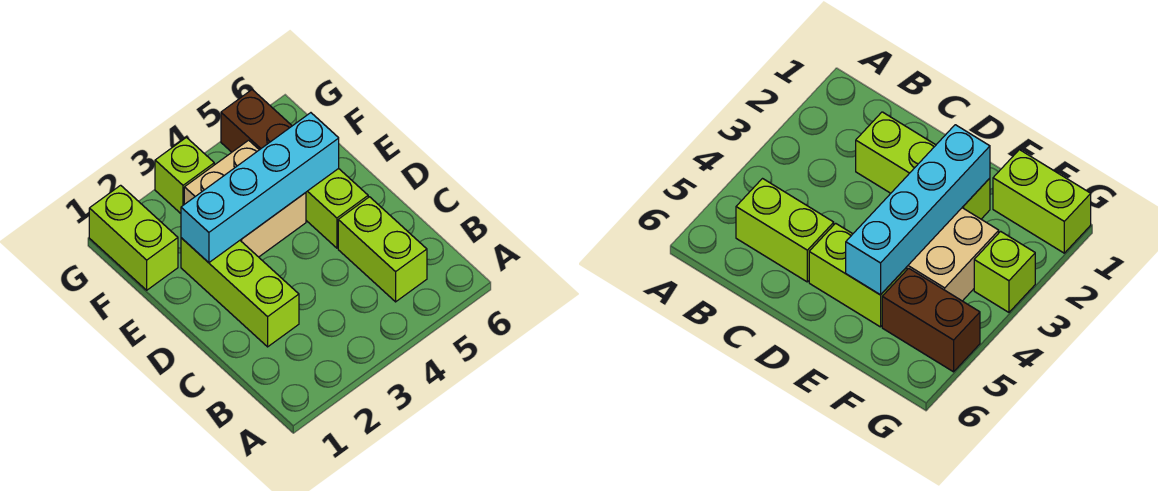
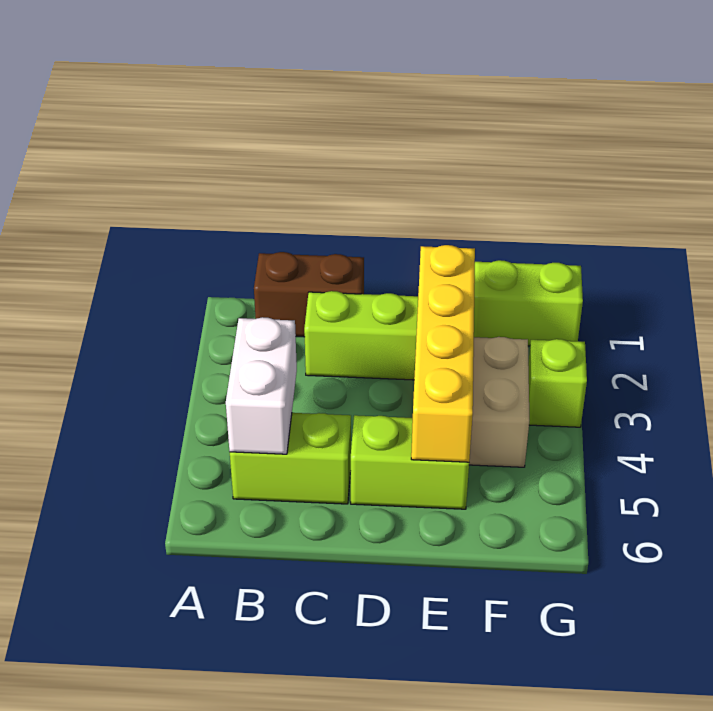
none -> white 1x2 brick [226,317,297,454]
cyan 1x4 brick [181,113,339,263] -> yellow 1x4 brick [411,245,475,462]
brown 1x2 brick [221,90,292,152] -> brown 1x2 brick moved to [254,252,364,337]

